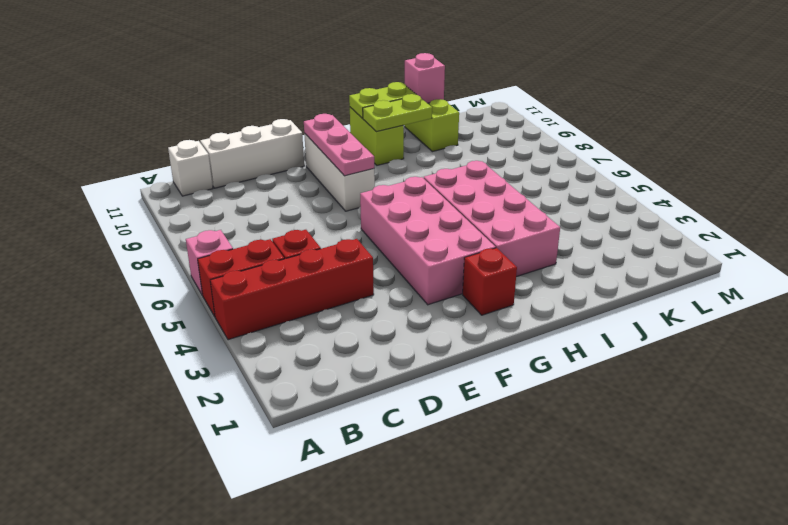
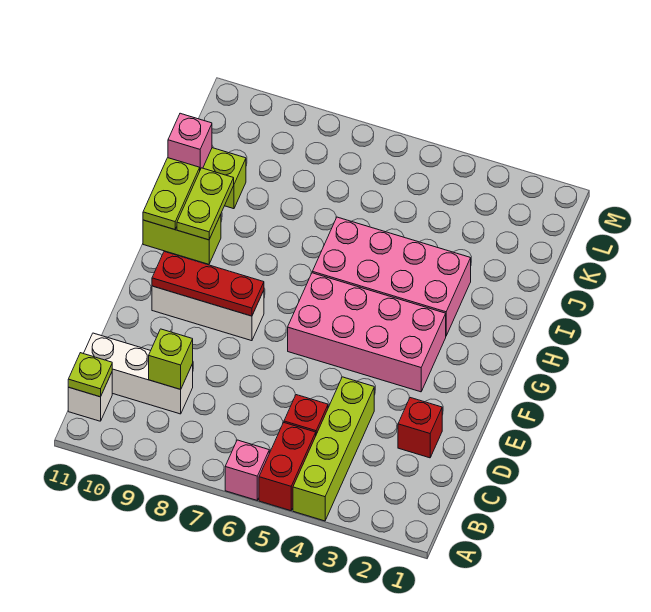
red 1x4 brick [210,239,374,340] -> lime 1x4 brick [293,377,374,521]
none -> lime 1x1 plate [68,353,112,397]
none -> lime 1x1 brick [149,329,193,389]
white 1x3 brick [200,119,304,188] -> white 1x3 brick turned to [84,333,193,414]
pink 1x3 plate [304,114,374,176] -> red 1x3 plate [152,252,264,316]
red 1x1 brick [463,248,517,315] -> red 1x1 brick moved to [398,398,442,458]

